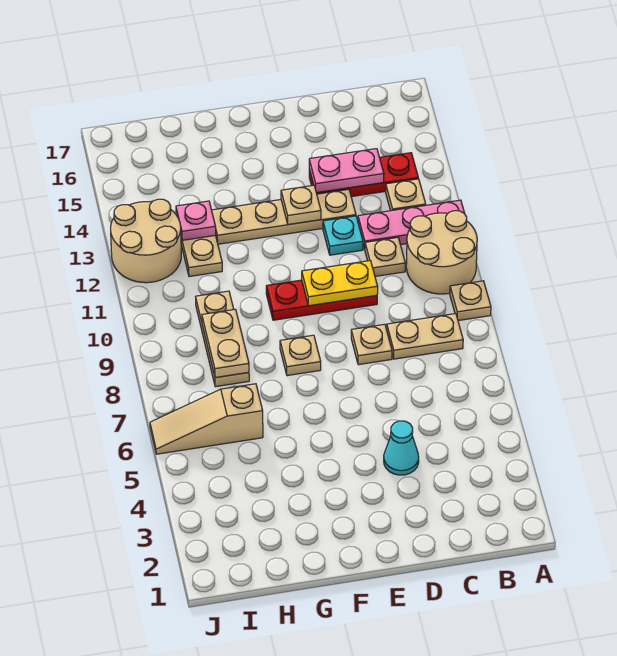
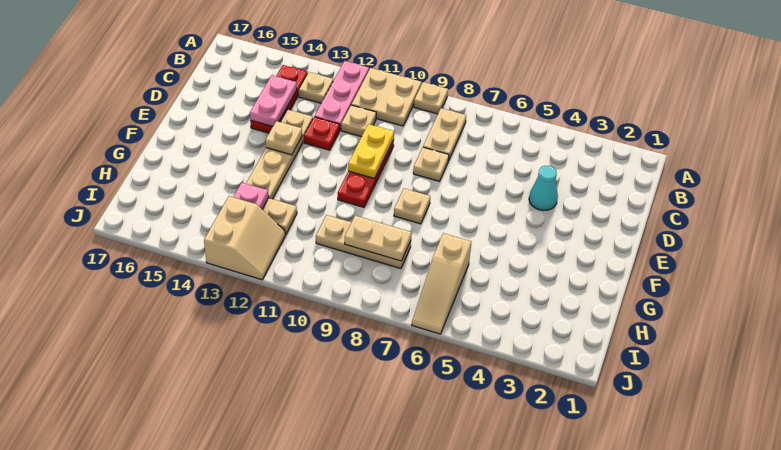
tan 2x2 round brick [406,211,477,294] -> tan 2x2 plate [351,68,422,126]
cyan 1x1 plate [323,216,363,255] -> red 1x1 plate [304,117,340,150]
tan 2x2 round brick [111,199,181,283] -> tan 2x2 slope [204,196,286,280]

